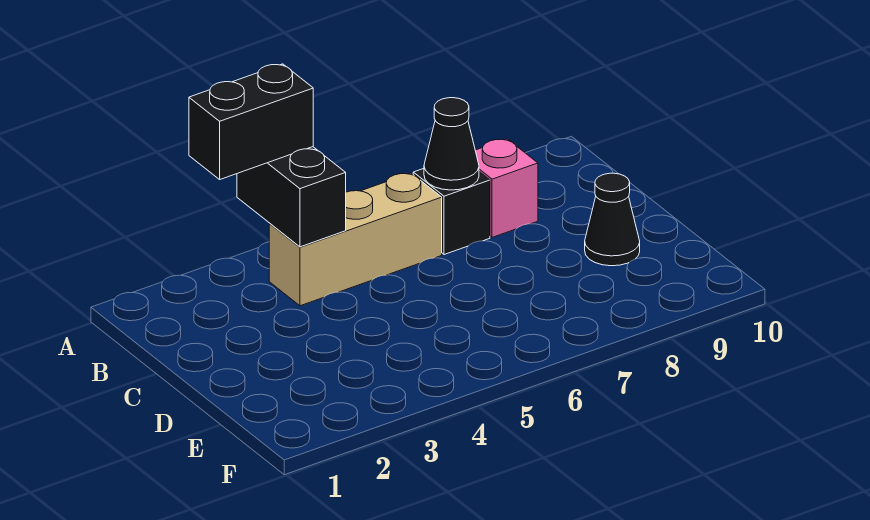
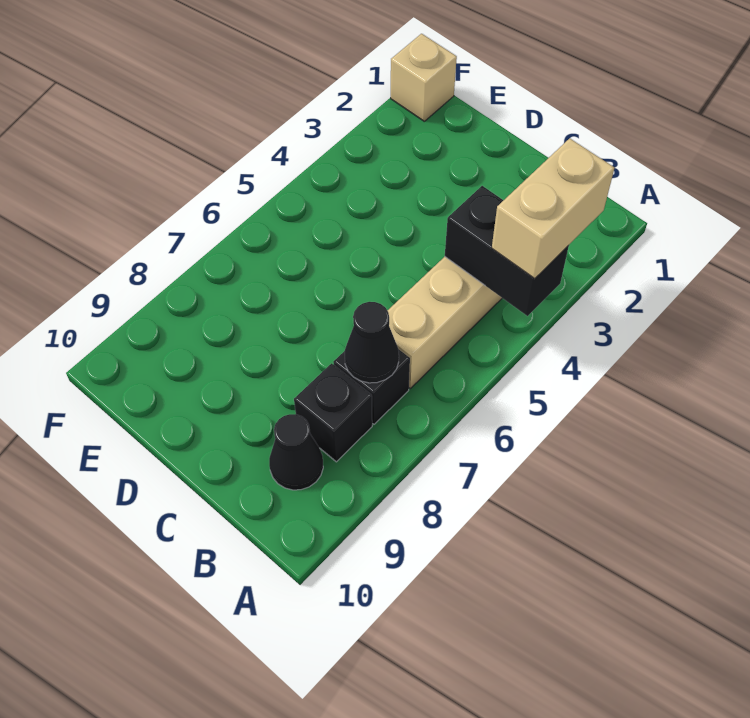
black 1x2 brick [189,64,313,179] -> tan 1x2 brick [492,138,615,279]
pink 1x1 brick [475,139,538,237] -> black 1x1 brick [294,363,372,462]
black 1x1 cone [585,173,640,266] -> black 1x1 cone moved to [269,414,323,490]
none -> tan 1x1 brick [391,34,457,121]

